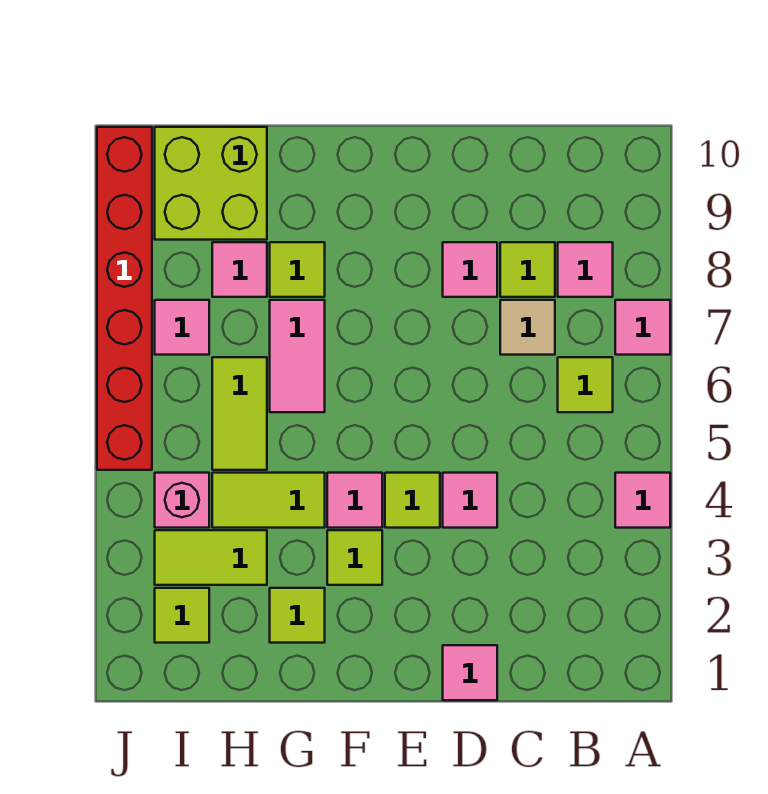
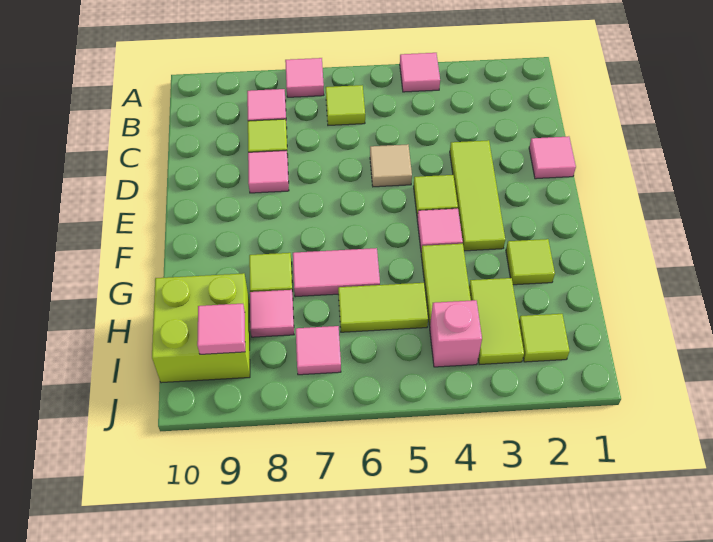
tan 1x1 tile [500,300,555,355] -> tan 1x1 tile moved to [370,144,412,187]
pink 1x1 tile [443,473,497,528] -> pink 1x1 tile moved to [197,304,245,354]
lime 1x1 tile [327,530,382,585] -> lime 1x3 tile [450,140,505,251]
red 1x6 brick [97,127,152,470] -> none

